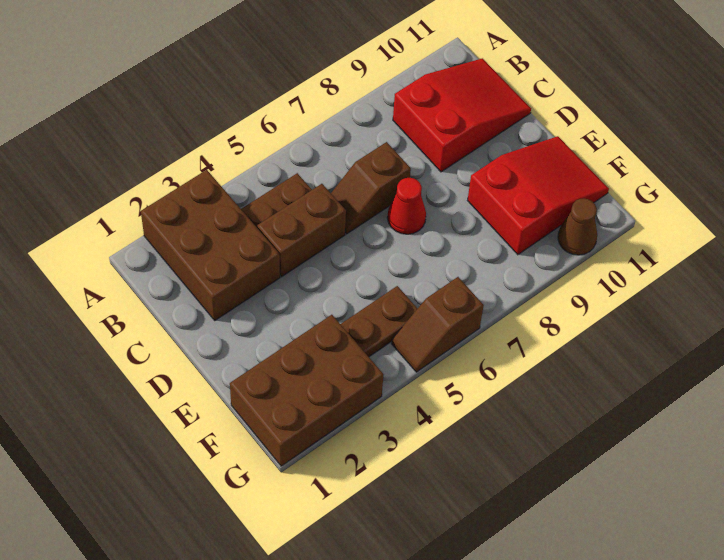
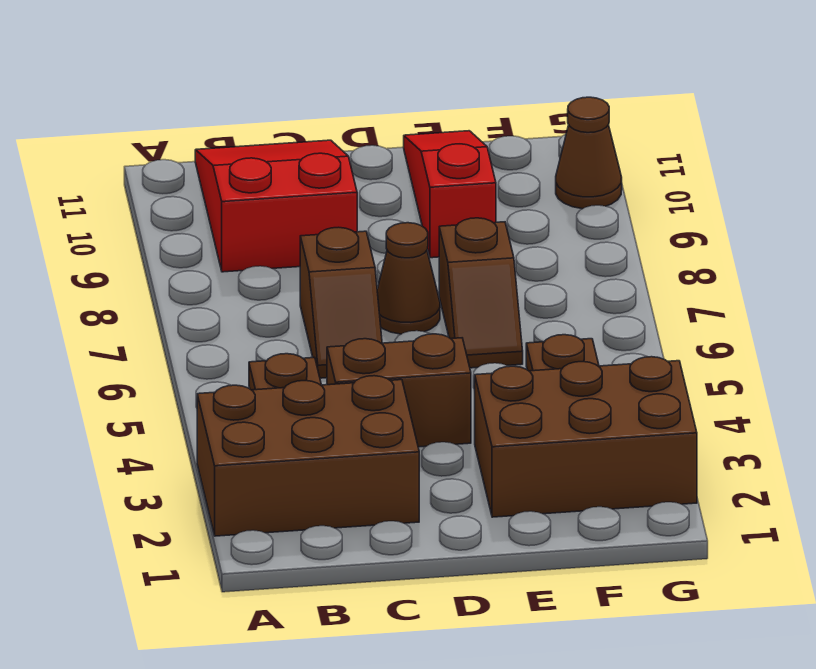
brown 1x2 brick [257,184,346,277] -> brown 1x2 brick turned to [327,334,471,447]
red 1x1 cone [387,178,426,234] -> brown 1x1 cone [377,223,440,334]
red 2x3 slope [468,136,609,255] -> red 1x3 slope [404,131,496,258]
brown 2x3 brick [230,315,384,466] -> brown 2x3 brick turned to [475,357,697,517]
brown 1x2 slope [391,277,484,372] -> brown 1x2 slope moved to [439,218,523,368]

